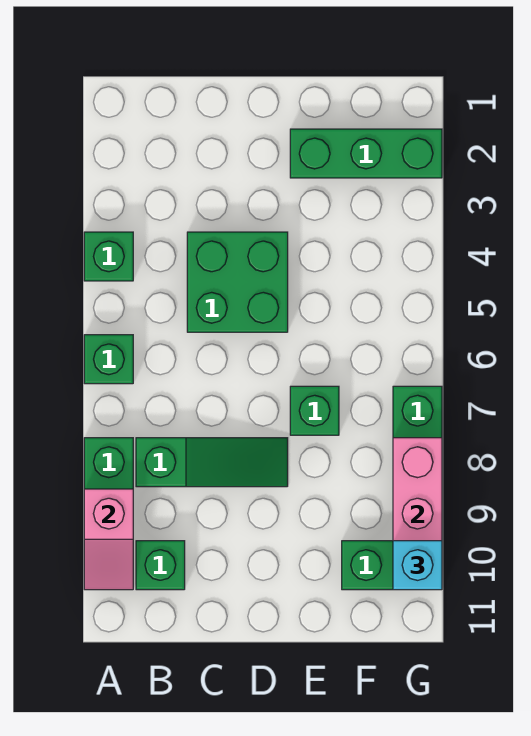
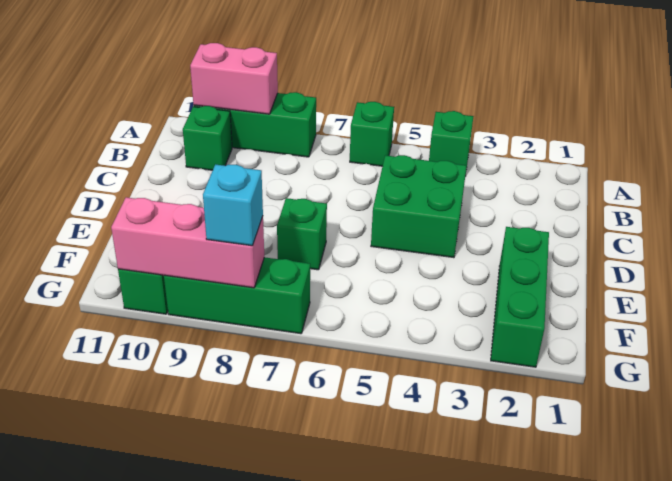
pink 1x2 slope [84,489,133,590] -> pink 1x2 brick [190,43,278,114]
green 1x3 slope [136,438,288,487] -> none
cyan 1x1 brick [393,541,442,590] -> cyan 1x1 brick moved to [203,164,263,246]

